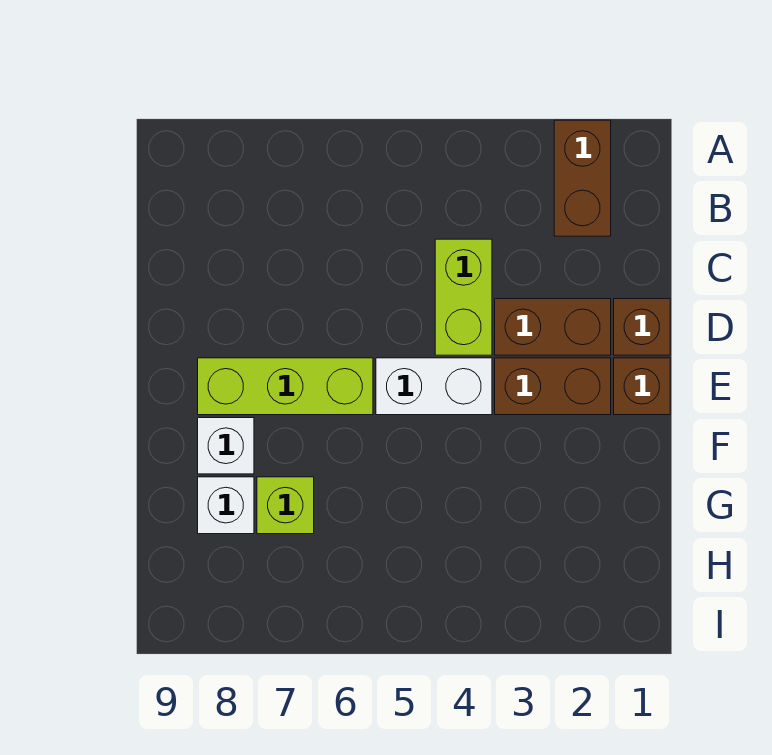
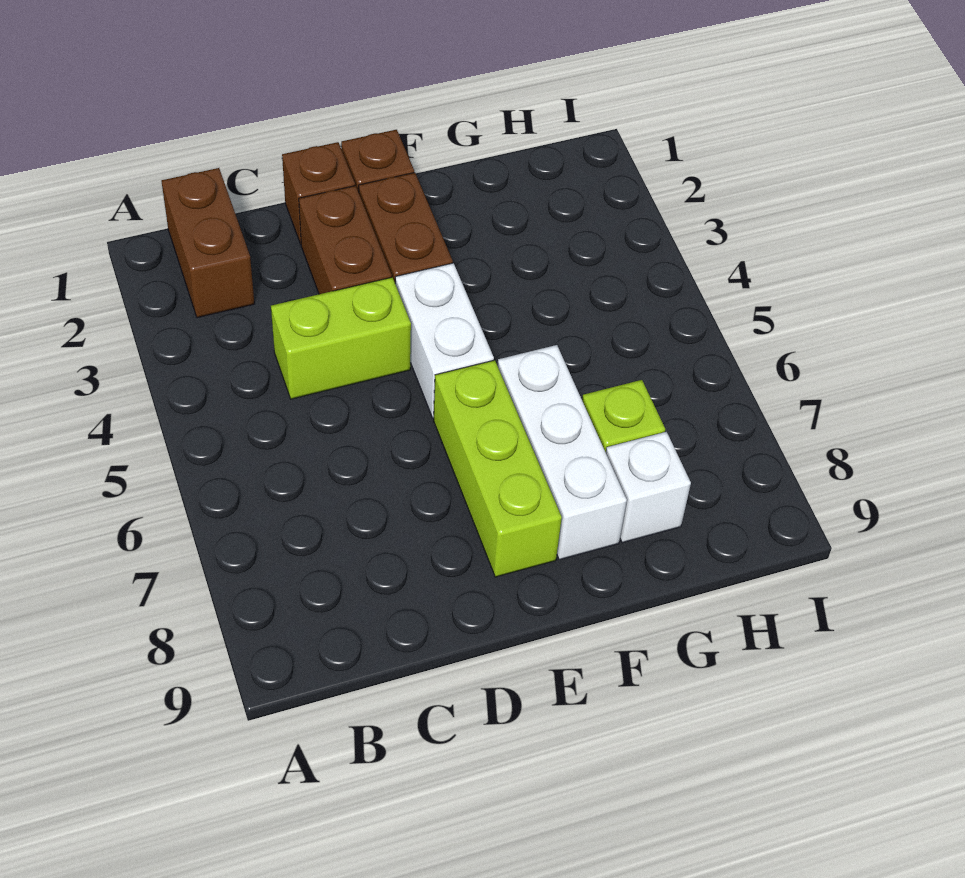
brown 1x2 brick [554,120,611,236] -> brown 1x2 brick turned to [162,168,254,318]
white 1x1 brick [198,418,254,474] -> white 1x3 brick [497,345,627,560]

